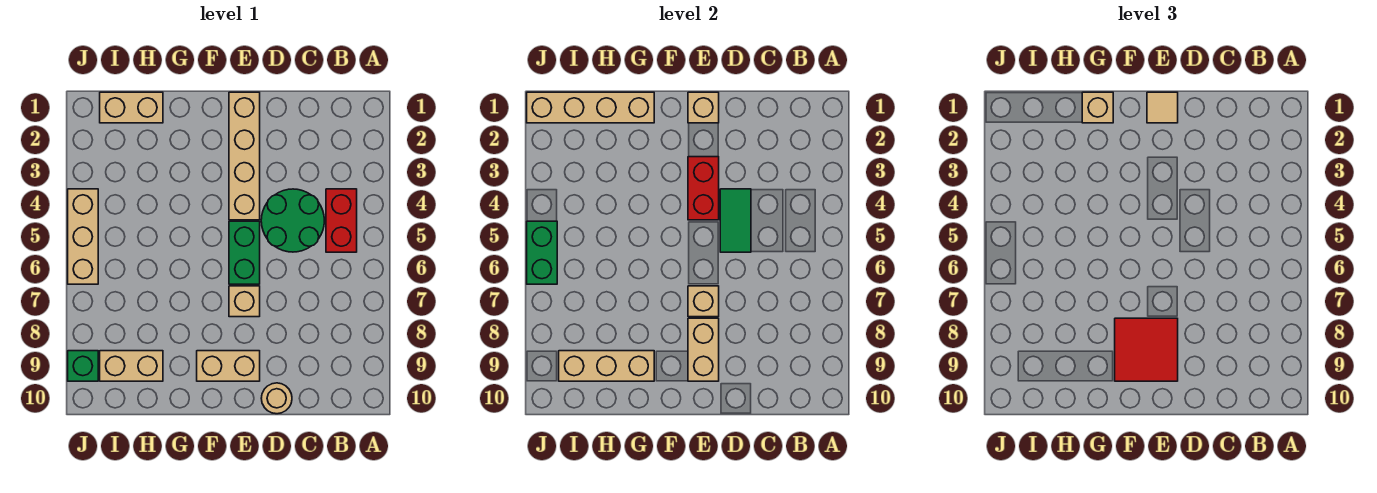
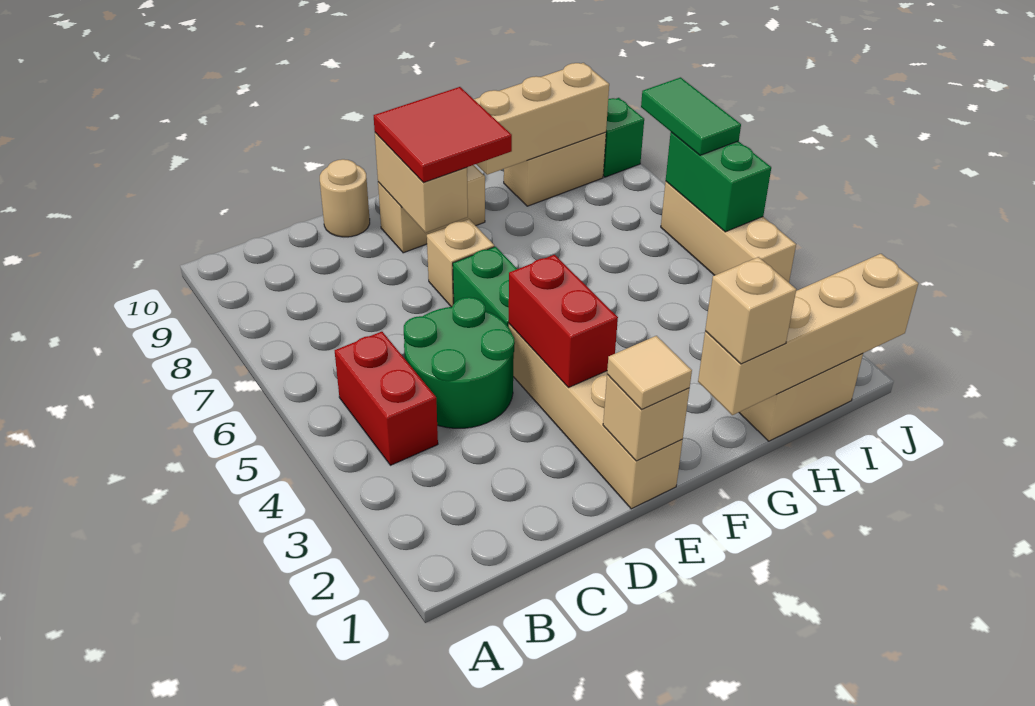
green 1x2 tile [720,189,751,252] -> green 1x2 tile moved to [641,77,741,155]
tan 1x1 brick [688,286,719,317] -> none

